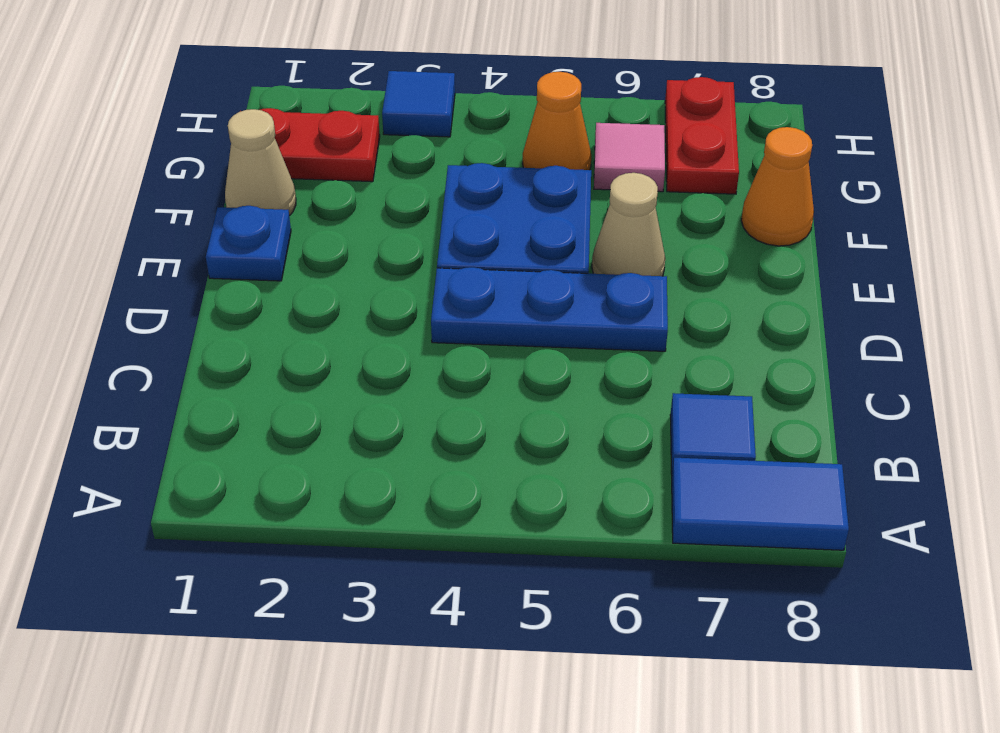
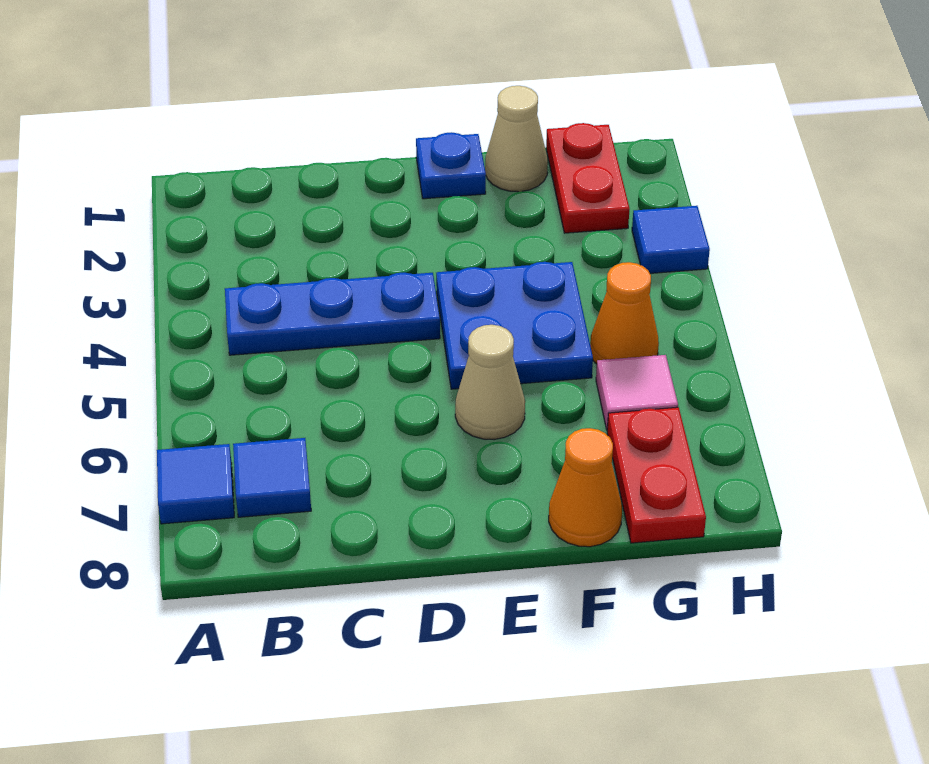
blue 1x2 tile [672,458,849,550] -> blue 1x1 tile [157,444,234,524]
blue 1x3 plate [431,267,668,351] -> blue 1x3 plate turned to [225,273,440,355]
red 1x2 plate [665,77,739,194] -> red 1x2 plate turned to [607,407,706,543]

